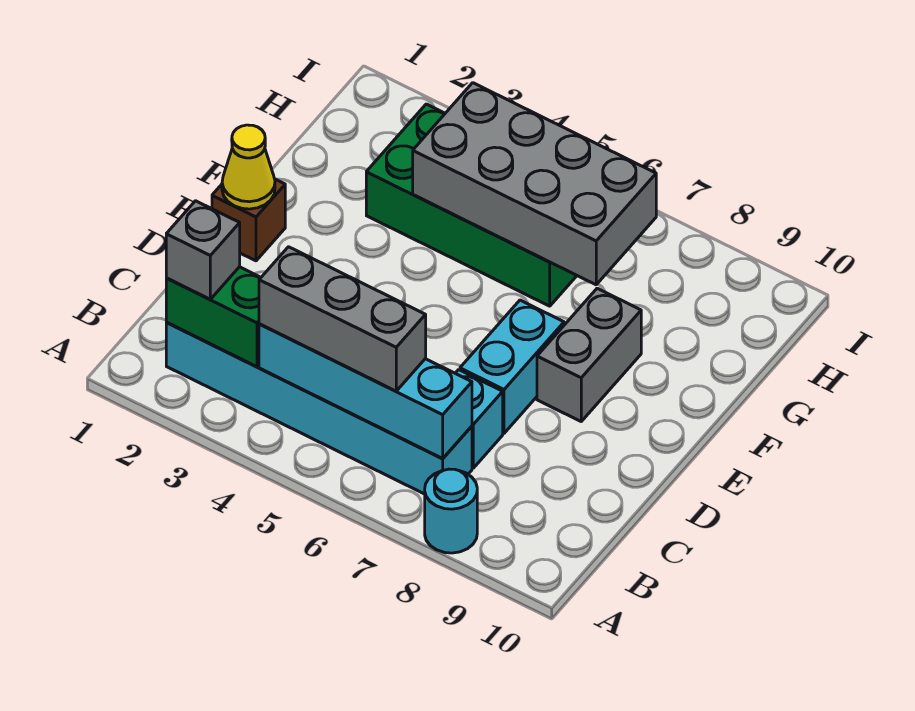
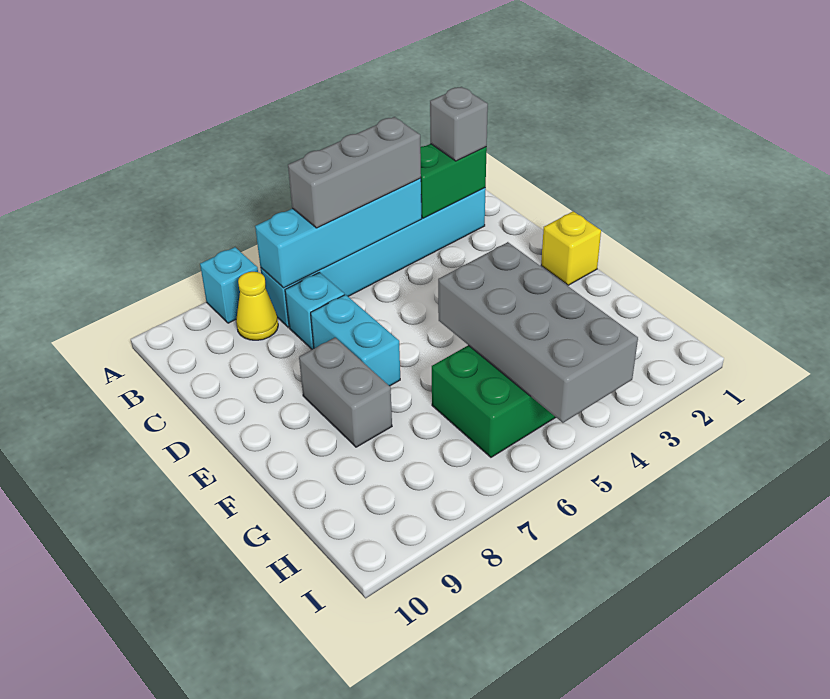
cyan 1x1 round brick [425,469,477,553] -> cyan 1x1 brick [200,247,258,323]
brown 1x1 brick [212,179,285,261] -> yellow 1x1 brick [541,211,601,285]
yellow 1x1 cone [222,125,275,209] -> yellow 1x1 cone moved to [236,272,278,340]
grey 2x4 brick [413,83,656,285] -> grey 2x4 brick turned to [438,242,638,423]

